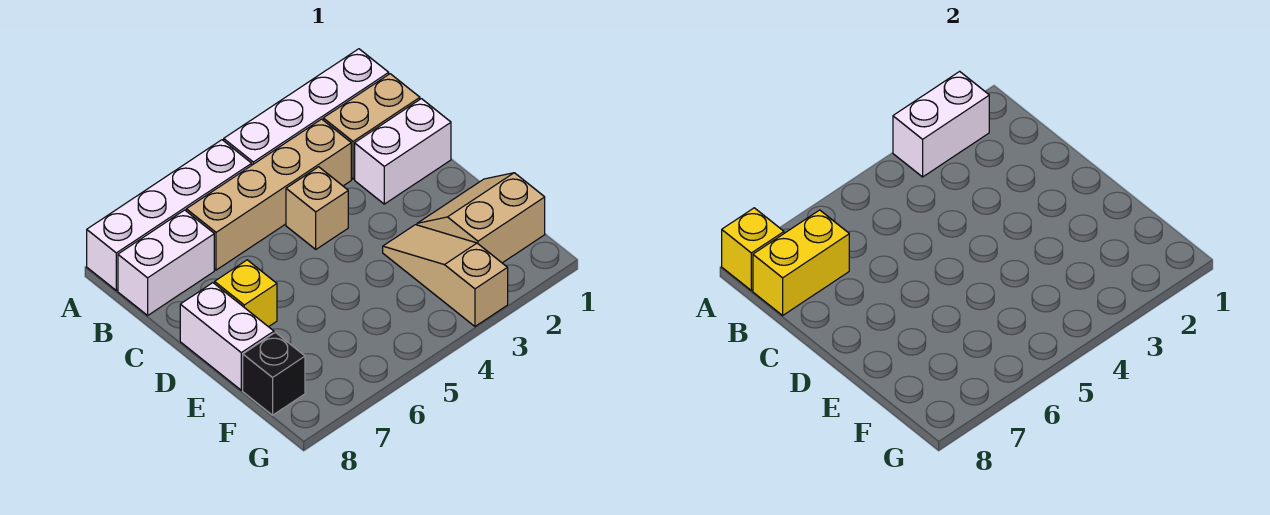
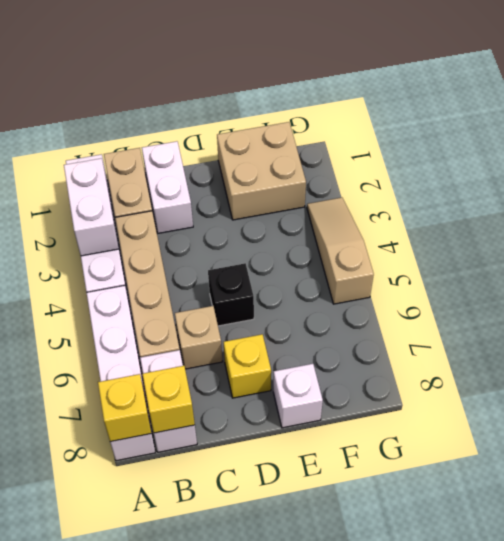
yellow 1x2 brick [753,210,849,315] -> yellow 1x1 brick [143,366,195,433]
tan 1x1 brick [286,167,348,249] -> tan 1x1 brick moved to [175,306,223,369]
white 1x2 brick [180,283,274,390] -> white 1x1 brick [273,364,323,428]
tan 2x2 slope [417,173,545,263] -> tan 2x2 brick [217,122,306,220]
tan 1x3 slope [383,225,508,326] -> tan 1x3 slope turned to [307,197,374,304]
black 1x1 brick [243,332,305,415] -> black 1x1 brick moved to [208,263,254,326]

